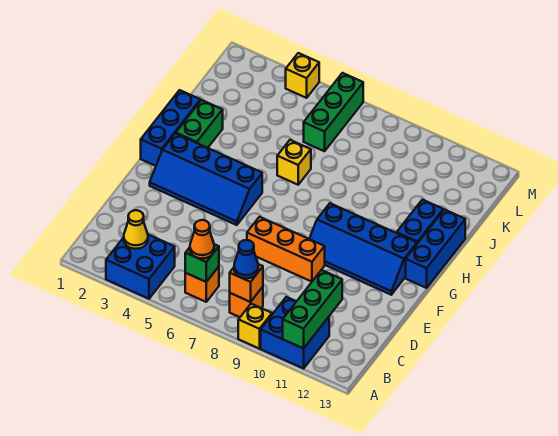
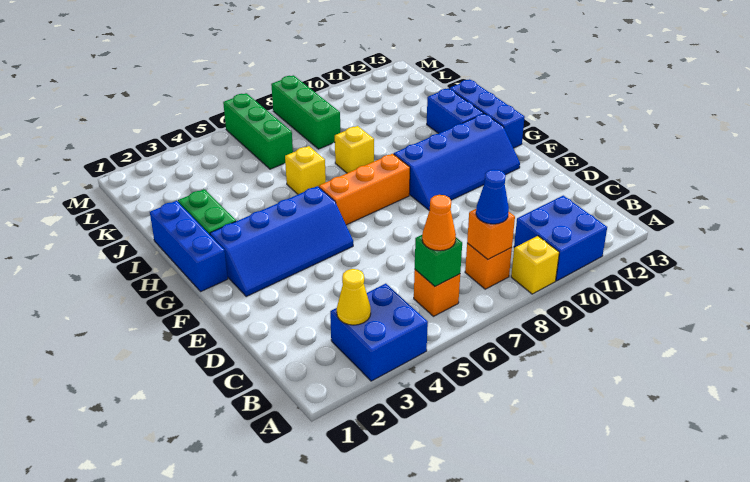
green 1x3 brick [283,270,342,349] -> green 1x3 brick moved to [271,75,340,149]
orange 1x3 brick [247,217,325,282] -> orange 1x3 brick moved to [319,154,410,225]
yellow 1x1 brick [286,53,319,98] -> yellow 1x1 brick moved to [335,126,374,173]

